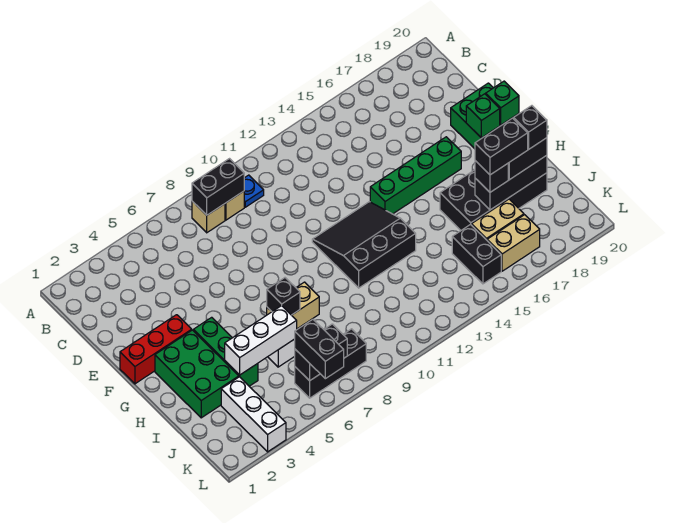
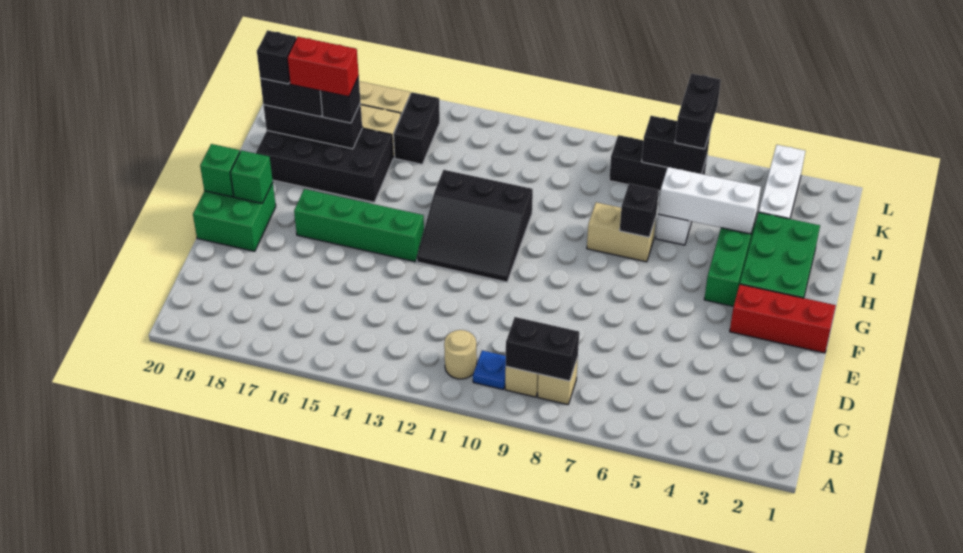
none -> tan 1x1 round brick [444,330,477,379]
black 1x2 brick [475,118,528,175] -> red 1x2 brick [287,37,359,97]

